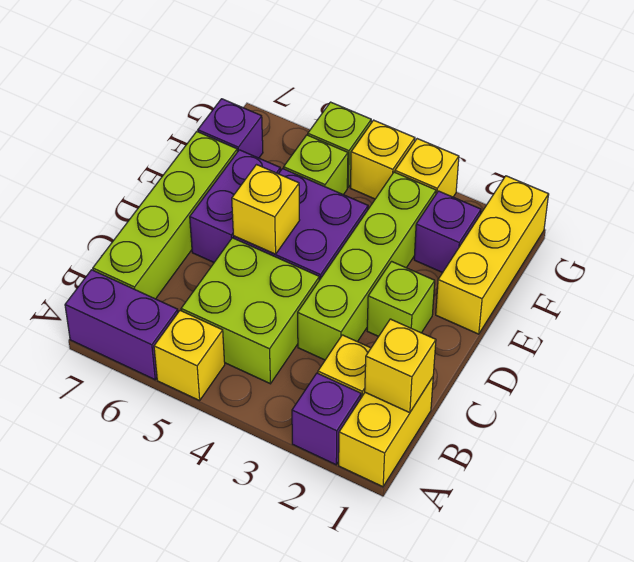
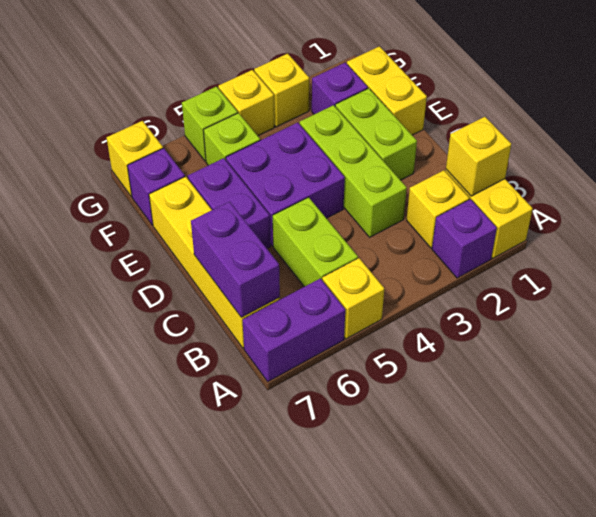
lime 2x2 brick [181,238,319,384] -> lime 1x2 brick [273,197,358,287]
lime 1x4 brick [93,132,237,299] -> yellow 1x4 brick [149,177,280,348]
none -> purple 1x2 brick [191,202,280,317]
lime 1x4 brick [298,172,436,360] -> lime 1x3 brick [300,105,407,237]
lime 1x1 brick [367,261,435,337] -> lime 1x2 brick [335,88,417,180]
yellow 1x1 brick [232,165,300,254] -> yellow 1x1 brick moved to [107,121,163,197]
yellow 1x3 brick [436,176,549,334] -> yellow 1x2 brick [347,46,427,135]

